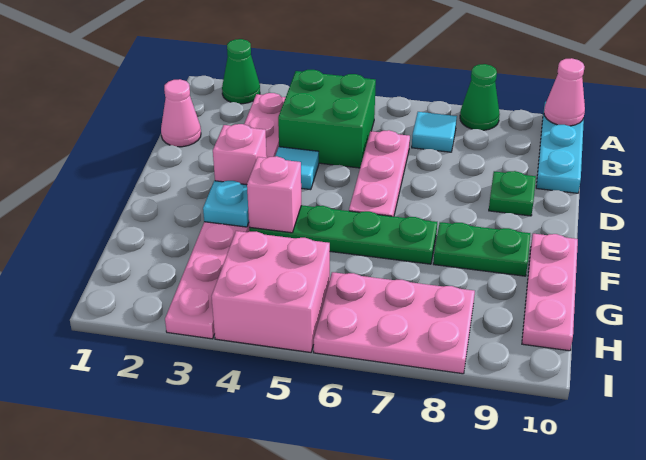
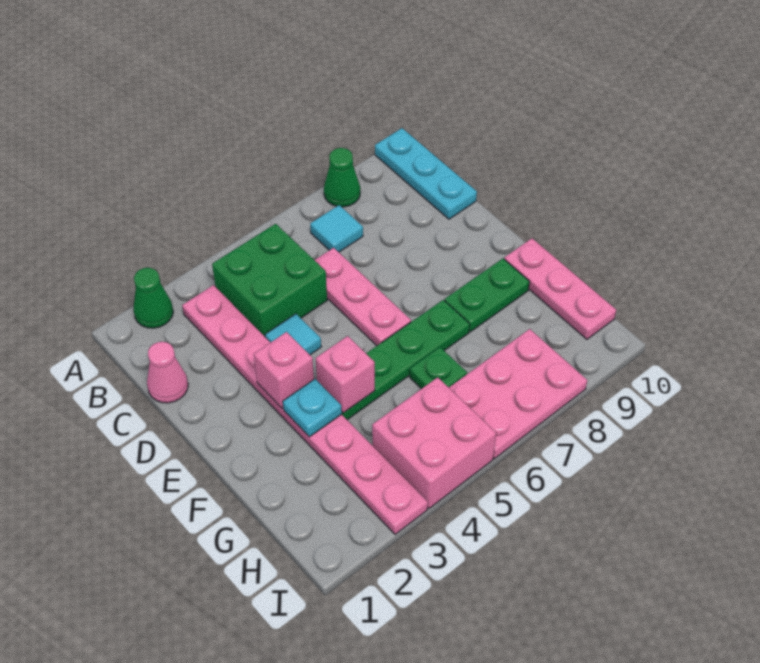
pink 1x1 cone [544,58,585,126] -> none
green 1x1 plate [489,171,536,216] -> green 1x1 plate moved to [410,347,467,389]

